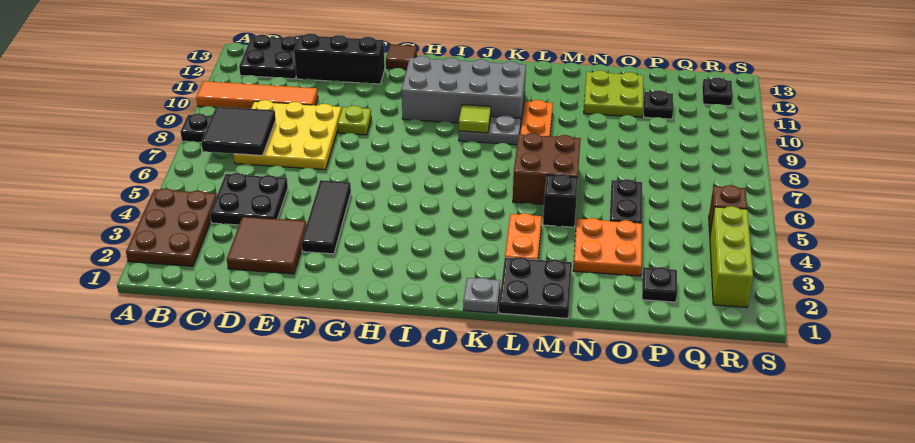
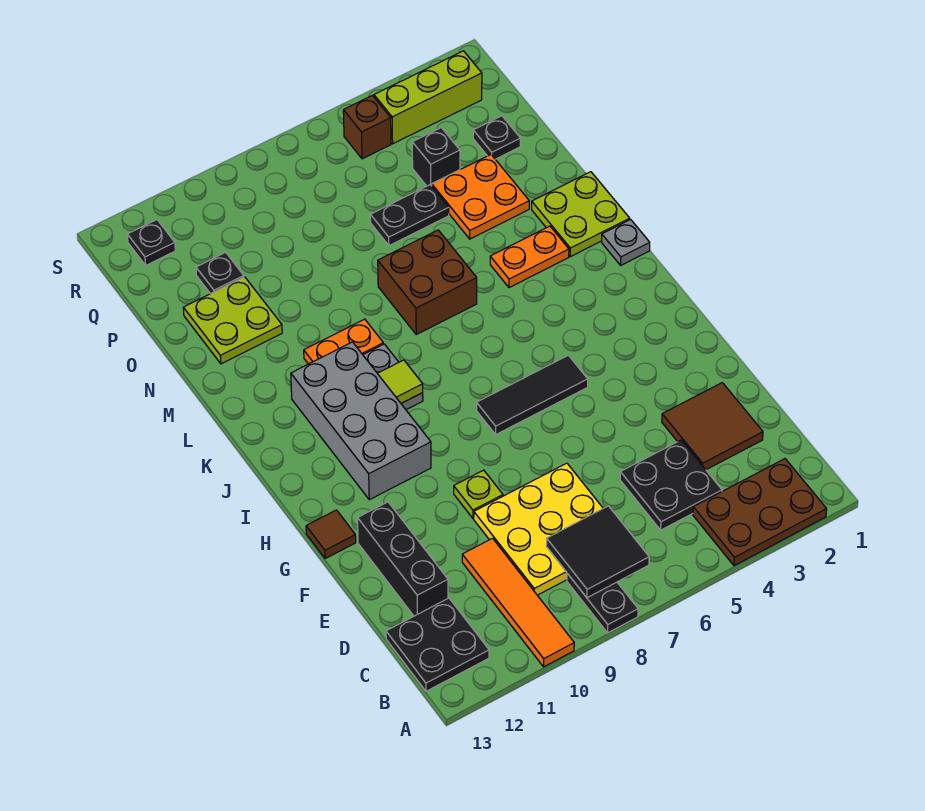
black 1x3 tile [302,180,351,254] -> black 1x3 tile moved to [477,355,588,434]
black 2x2 plate [499,257,572,318] -> lime 2x2 plate [532,172,630,257]
black 1x1 brick [543,174,578,227] -> black 1x1 brick moved to [412,128,460,186]

